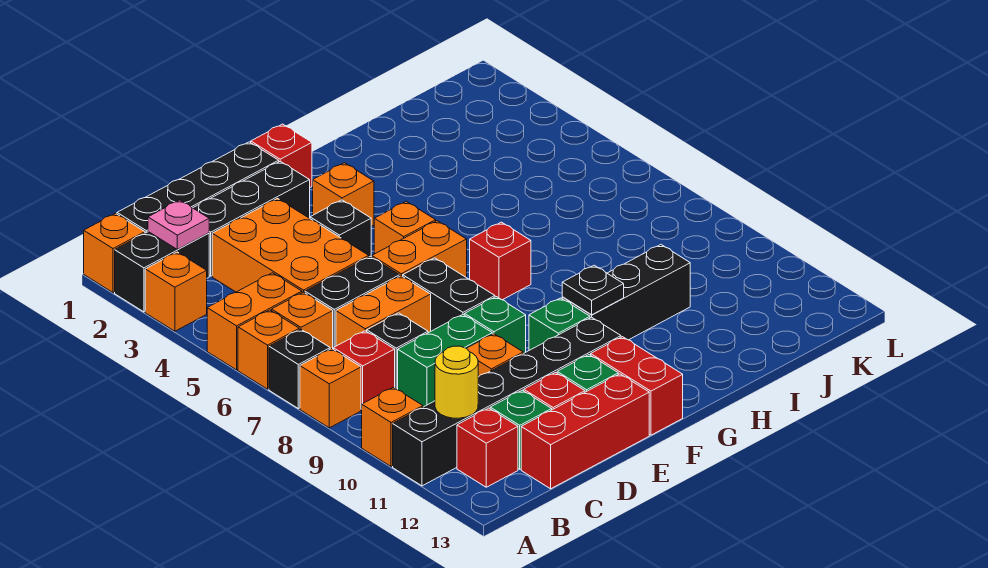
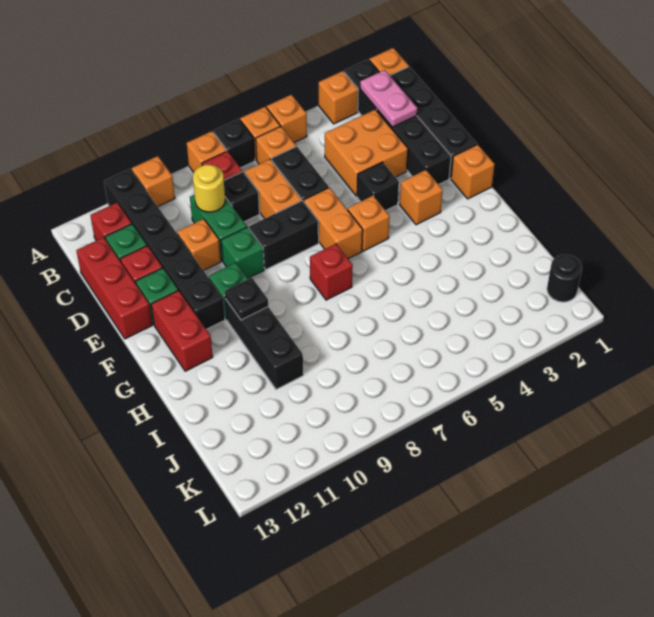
orange 1x2 brick [207,273,302,370] -> orange 1x1 brick [267,95,307,143]
pink 1x1 plate [148,200,209,249] -> pink 1x2 plate [360,70,417,127]
yellow 1x1 round brick [435,346,478,418] -> yellow 1x1 round brick moved to [193,165,225,212]
orange 2x3 brick [212,199,369,293] -> orange 2x2 brick [325,110,408,196]
red 1x1 brick [251,124,312,187] -> orange 1x1 brick [451,145,495,199]
red 1x2 brick [591,337,683,435] -> red 1x2 brick turned to [151,290,213,371]
none -> black 1x1 round brick [547,255,582,302]

